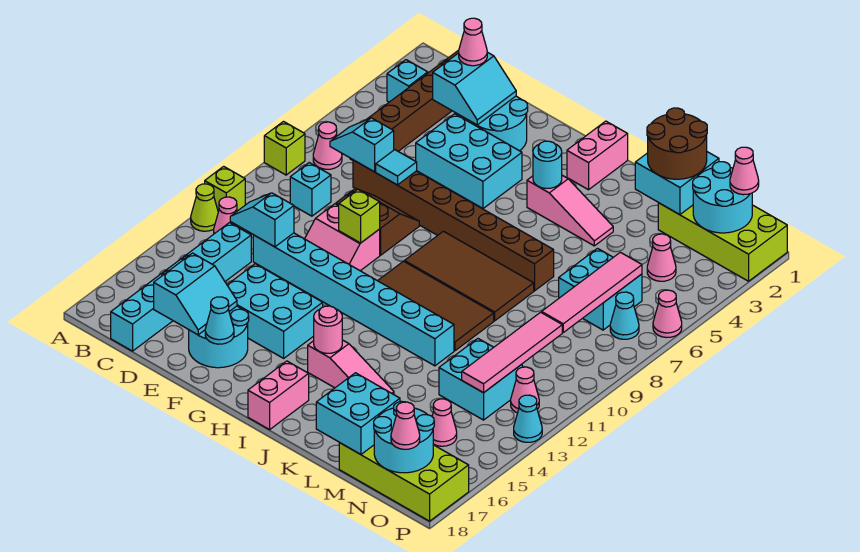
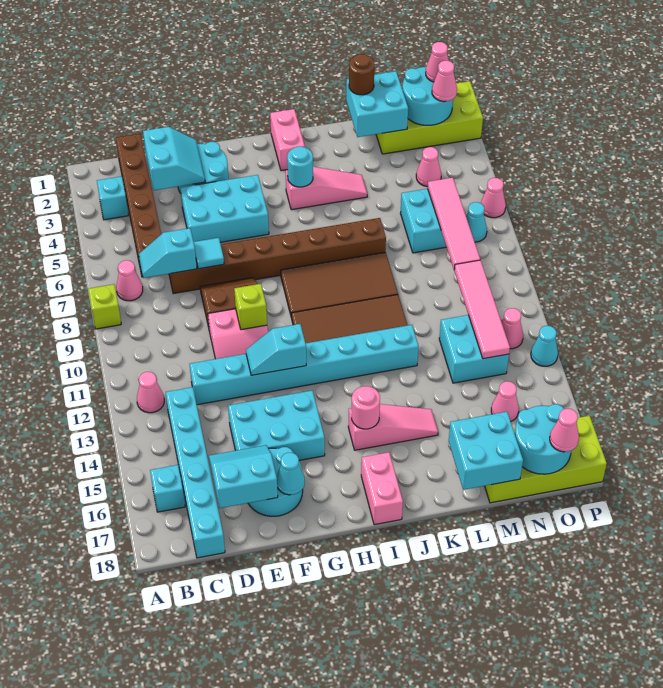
lime 1x1 brick [205,166,245,212] -> none
lime 1x1 cone [191,184,218,231] -> none
cyan 1x1 brick [290,163,331,216] -> cyan 1x1 brick moved to [150,465,185,512]
cyan 1x2 slope [230,193,294,247] -> cyan 1x2 slope moved to [246,324,306,375]
pink 1x1 cone [459,18,487,66] -> pink 1x1 cone moved to [432,61,457,102]
cyan 2x2 slope [154,253,237,335] -> cyan 2x2 slope turned to [209,445,278,508]
brown 2x2 round brick [647,108,707,179] -> brown 1x1 round brick [349,54,374,95]

